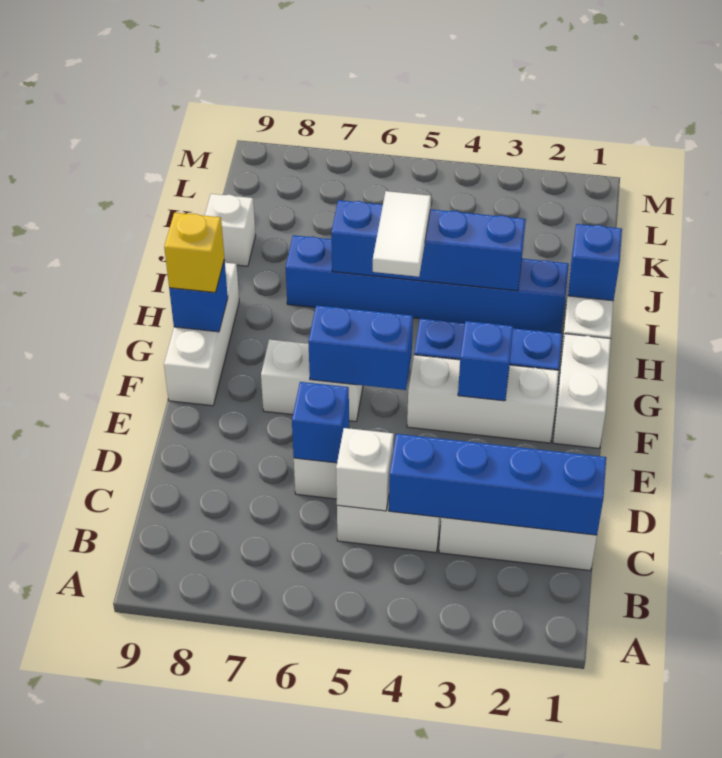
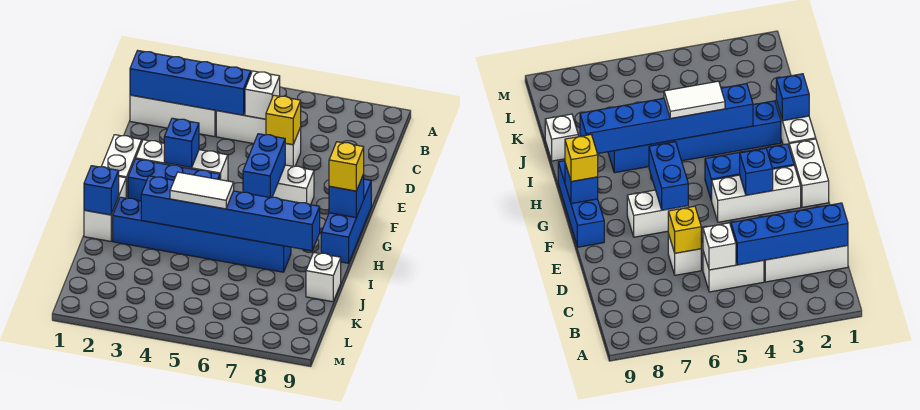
blue 1x1 brick [292,382,349,463] -> yellow 1x1 brick [266,95,301,145]
blue 1x2 brick [308,305,413,390] -> blue 1x2 brick turned to [243,134,286,198]
white 1x3 brick [164,263,239,406] -> blue 1x3 brick [321,179,371,263]
white 1x2 tile [373,191,431,277] -> white 1x2 tile turned to [170,172,234,209]
blue 1x4 brick [331,200,526,291] -> blue 1x6 brick [141,176,320,251]

